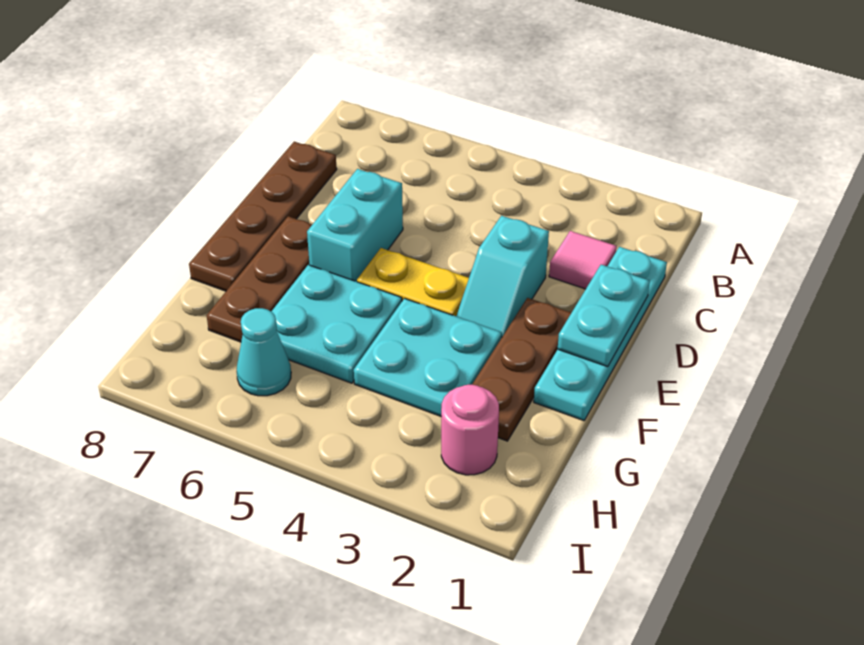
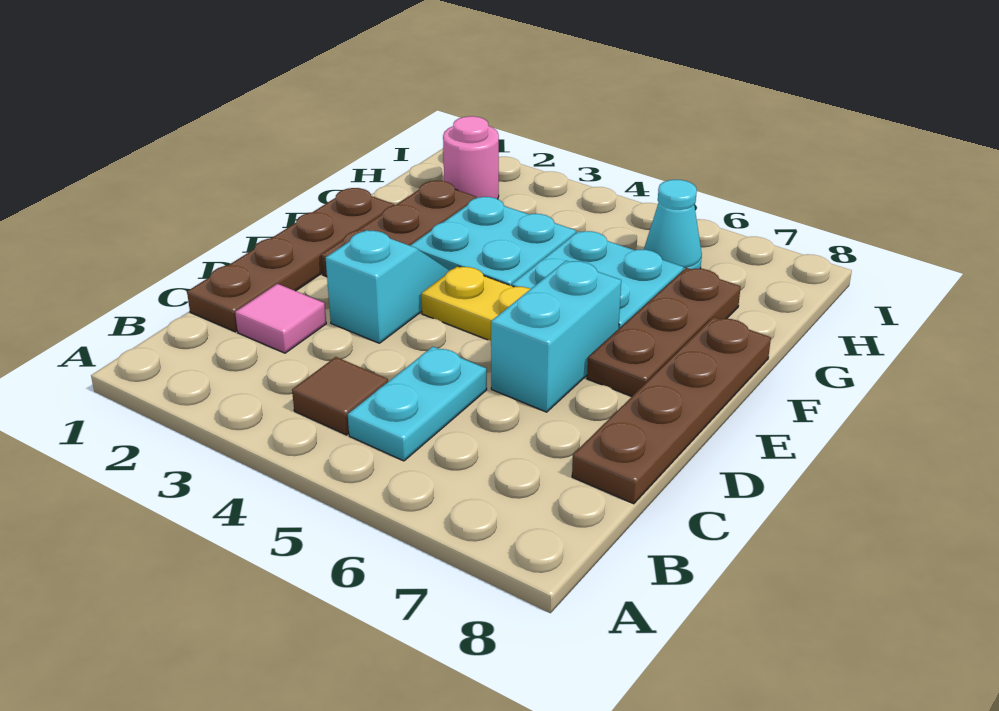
none -> brown 1x1 tile [292,357,388,435]
cyan 1x4 plate [534,247,667,421] -> brown 1x4 plate [187,188,394,332]
cyan 1x2 plate [558,265,650,367] -> cyan 1x2 plate moved to [348,347,487,461]

